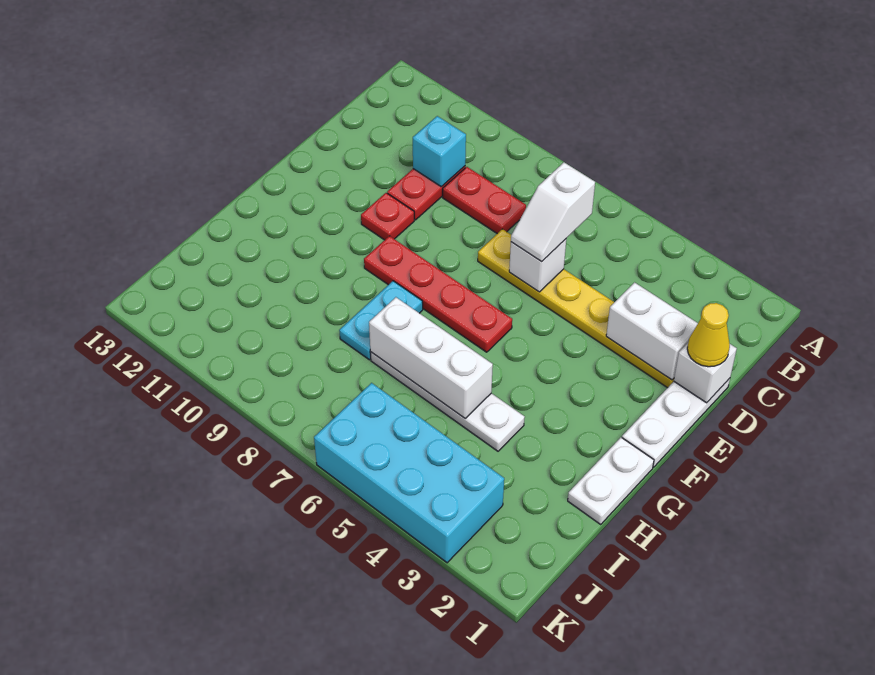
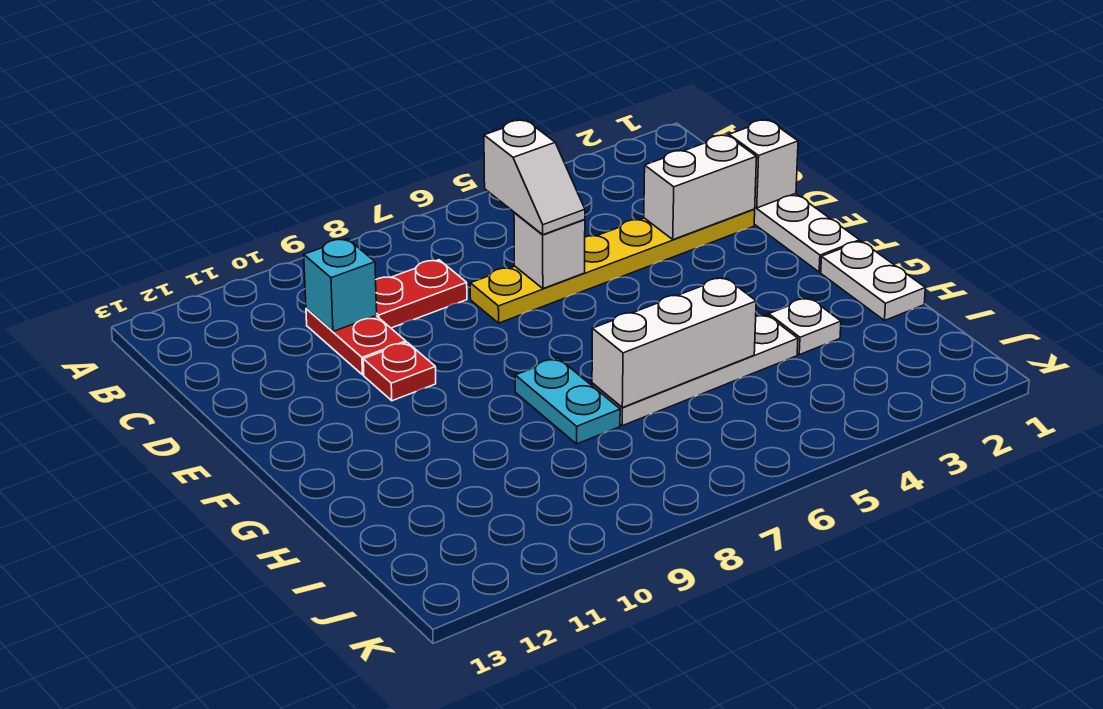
yellow 1x1 cone [687,303,730,367] -> none
red 1x4 plate [364,236,512,352] -> none
none -> white 1x1 plate [769,298,841,355]
cyan 2x4 brick [314,383,504,563] -> none

